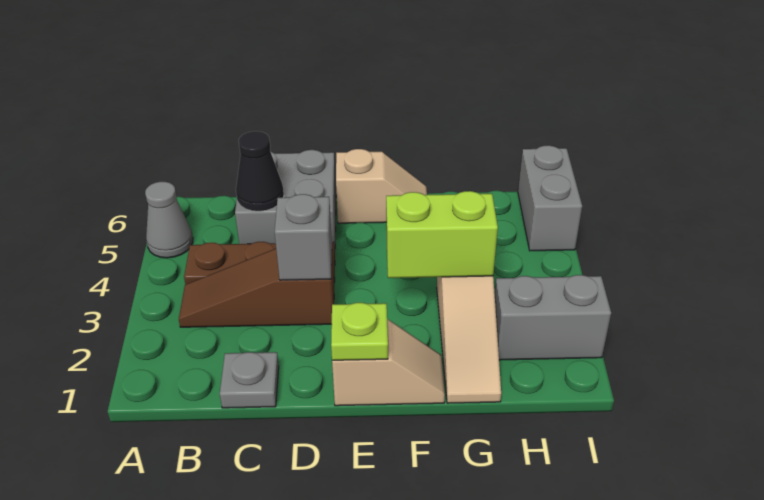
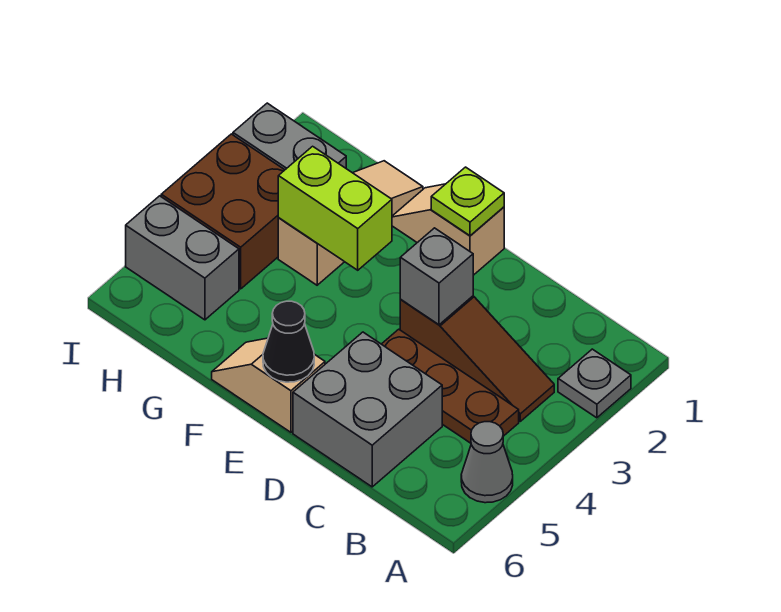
grey 1x1 plate [220,352,279,408] -> grey 1x1 plate moved to [558,349,631,418]
black 1x1 cone [236,131,284,211] -> black 1x1 cone moved to [263,301,314,382]
none -> brown 2x2 brick [161,134,284,289]
grey 1x2 brick [518,145,582,251] -> grey 1x2 brick turned to [126,196,239,320]

